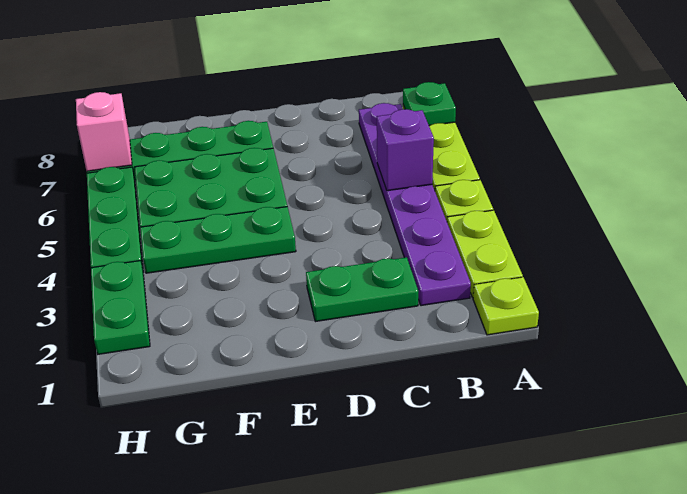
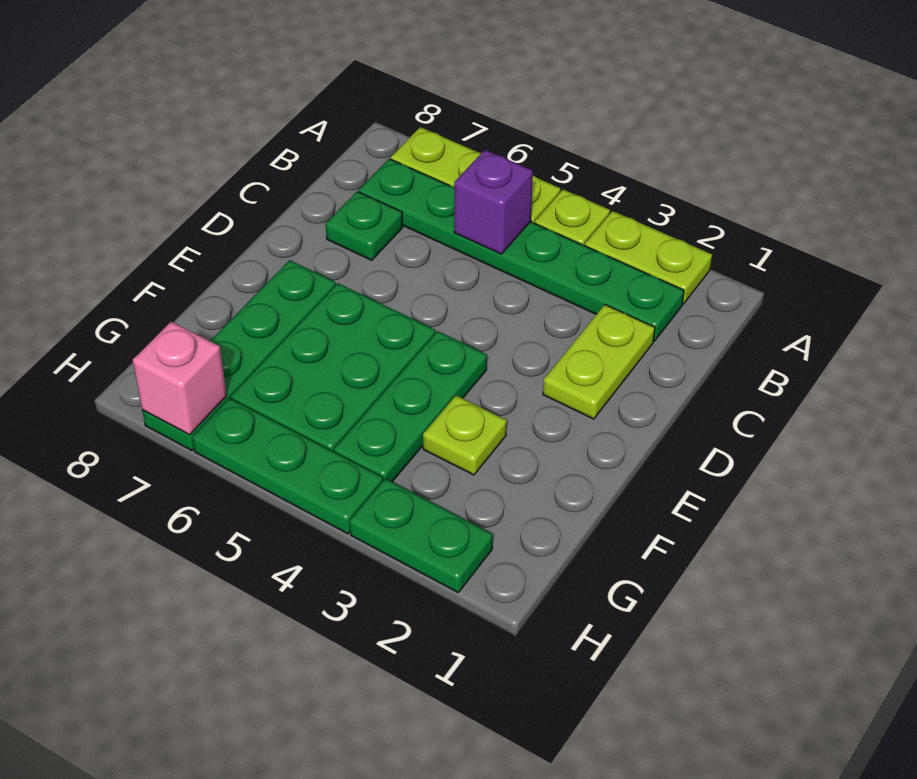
lime 1x1 plate [473,277,539,335] -> lime 1x1 plate moved to [423,395,507,475]
green 1x1 plate [403,82,456,126] -> green 1x1 plate moved to [326,191,403,260]
purple 1x6 plate [359,103,471,306] -> green 1x6 plate [359,159,684,341]
green 1x2 plate [306,257,418,322] -> lime 1x2 plate [543,305,655,419]

